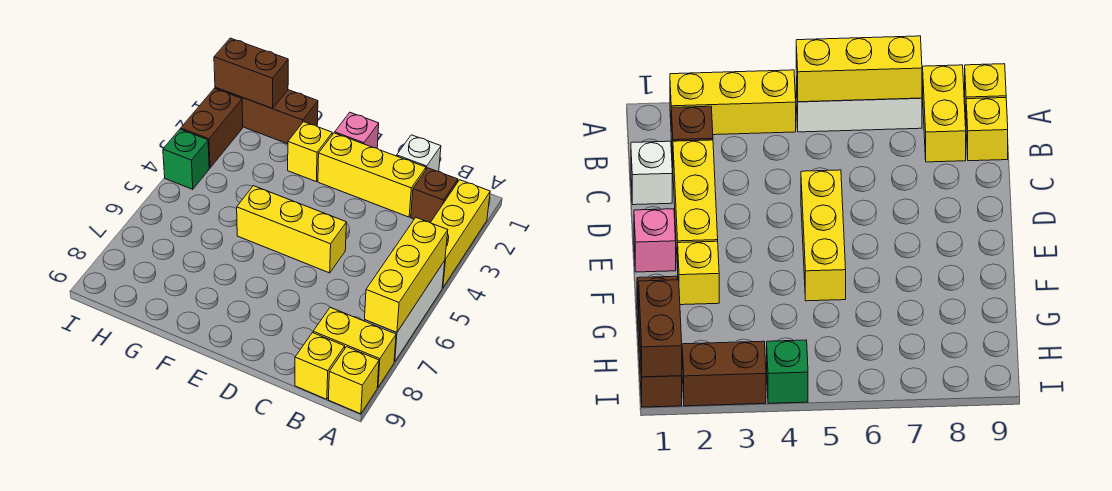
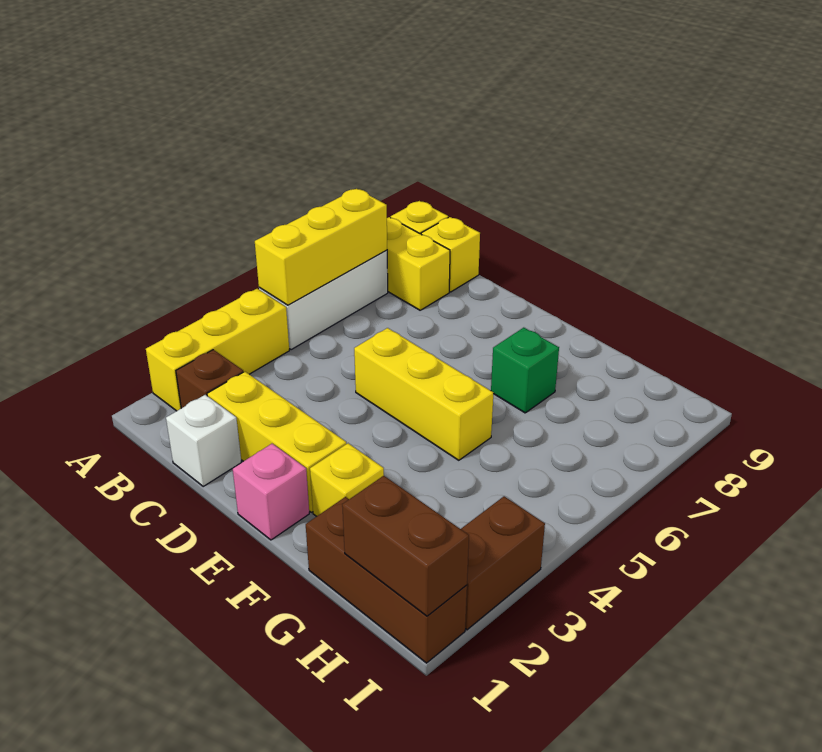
green 1x1 brick [163,129,209,189] -> green 1x1 brick moved to [491,328,559,413]

